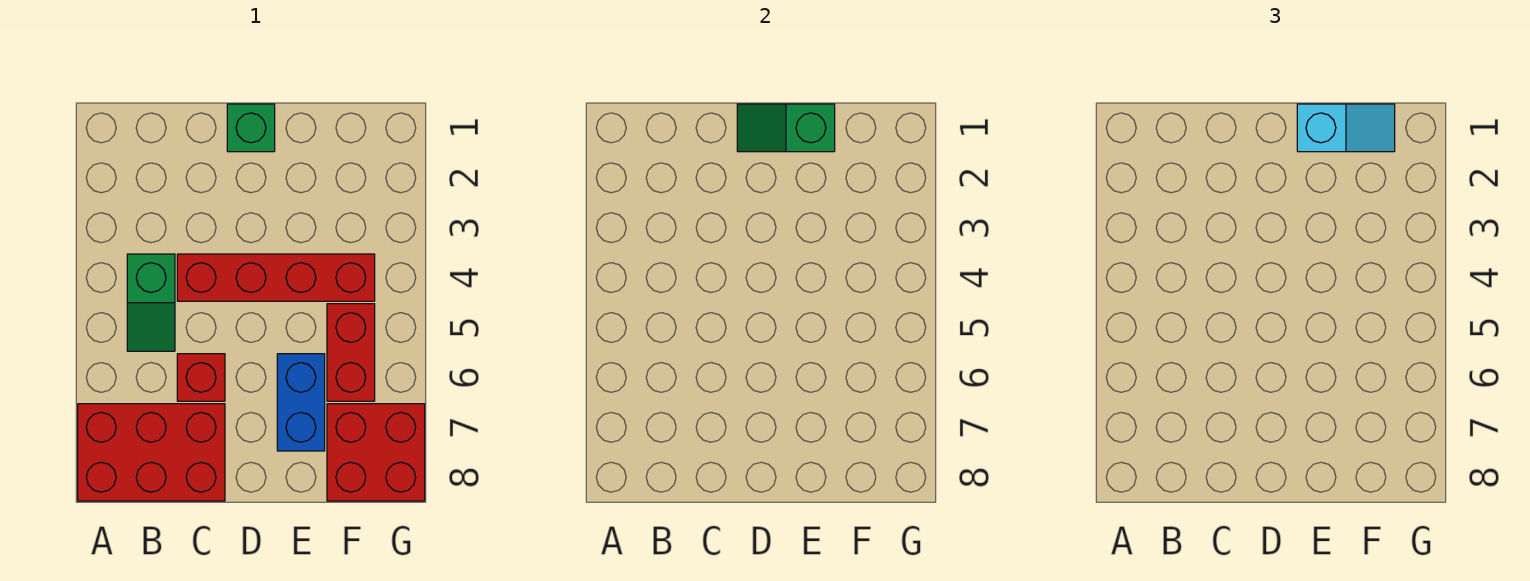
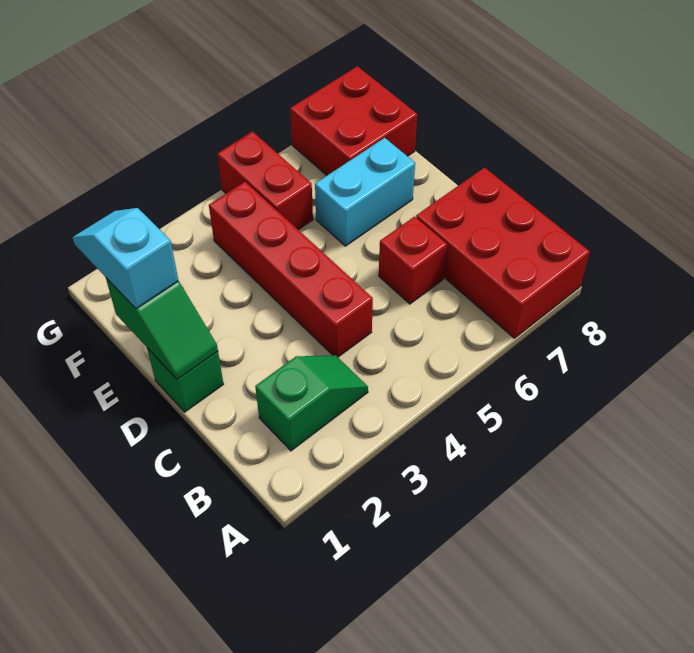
green 1x2 slope [127,254,175,351] -> green 1x2 slope moved to [255,355,368,451]
blue 1x2 brick [277,354,325,451] -> cyan 1x2 brick [315,138,415,246]
red 1x2 brick [327,304,375,401] -> red 1x2 brick turned to [217,132,313,230]

